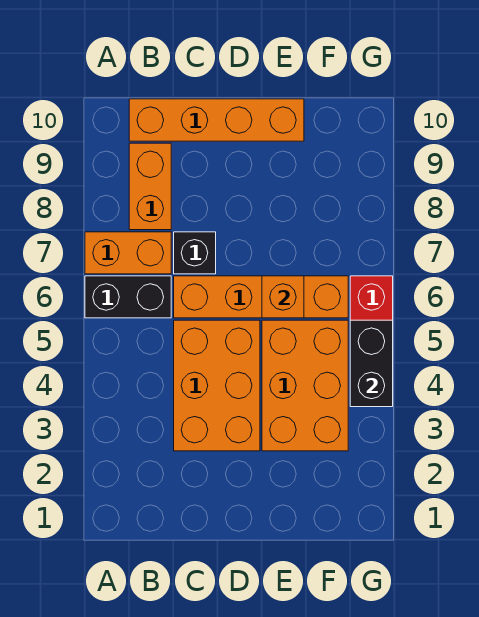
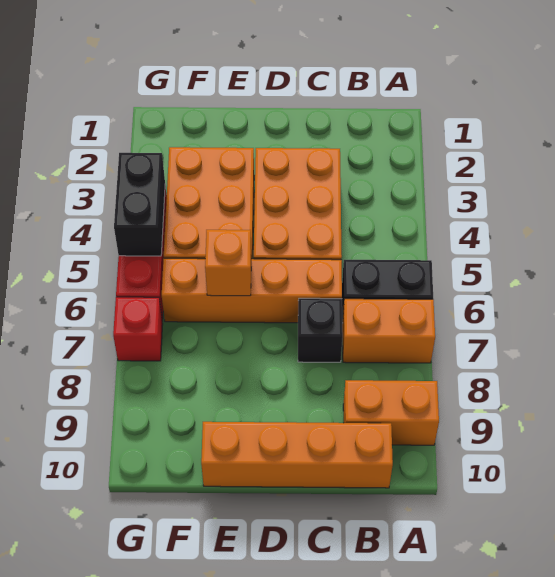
orange 1x2 brick [129,143,171,230] -> orange 1x2 brick turned to [343,380,439,445]
none -> red 1x1 brick [113,297,163,361]

